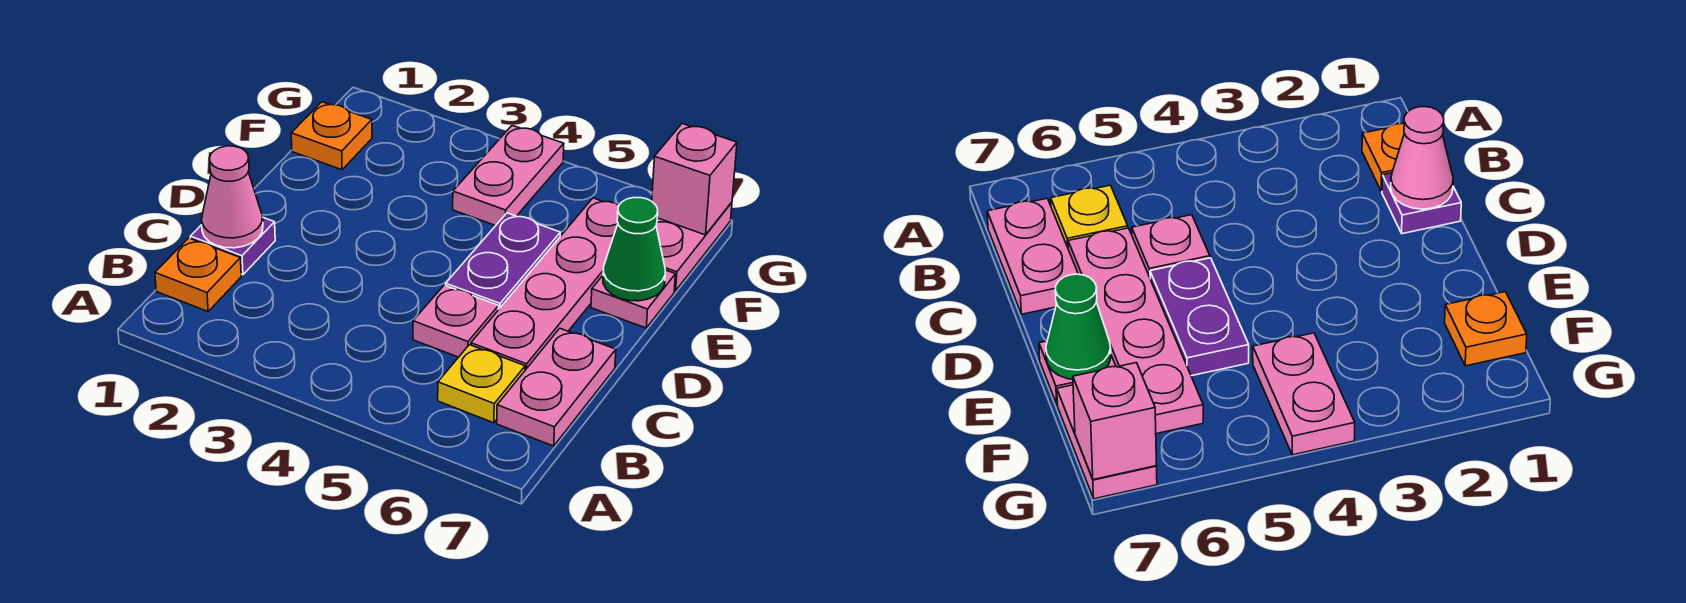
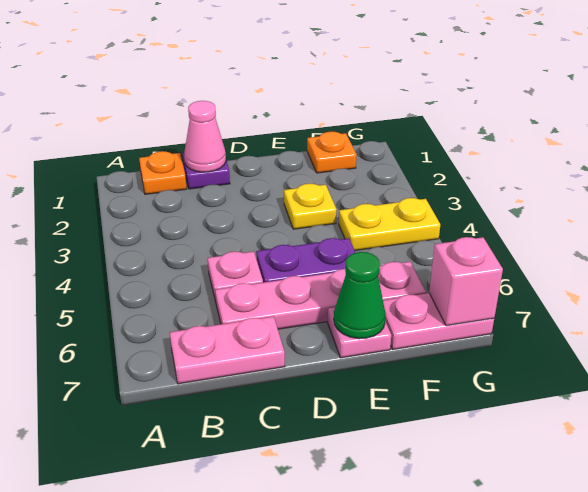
yellow 1x1 plate [438,345,525,423] -> yellow 1x1 plate moved to [284,184,337,229]
pink 1x2 plate [453,125,564,226] -> yellow 1x2 plate [339,198,440,251]

